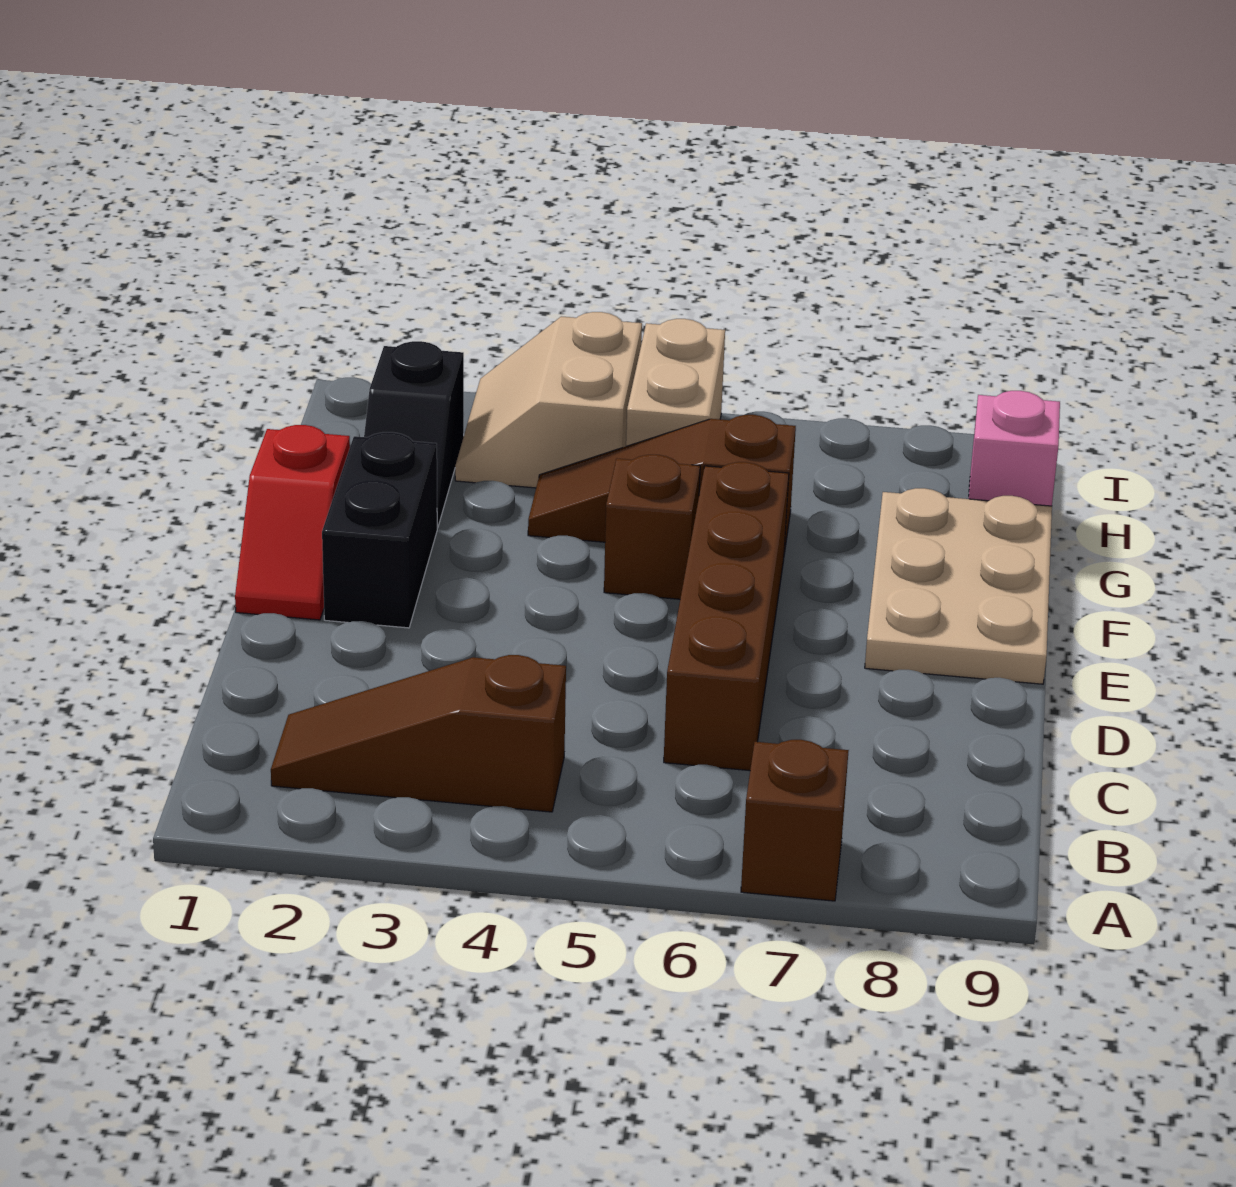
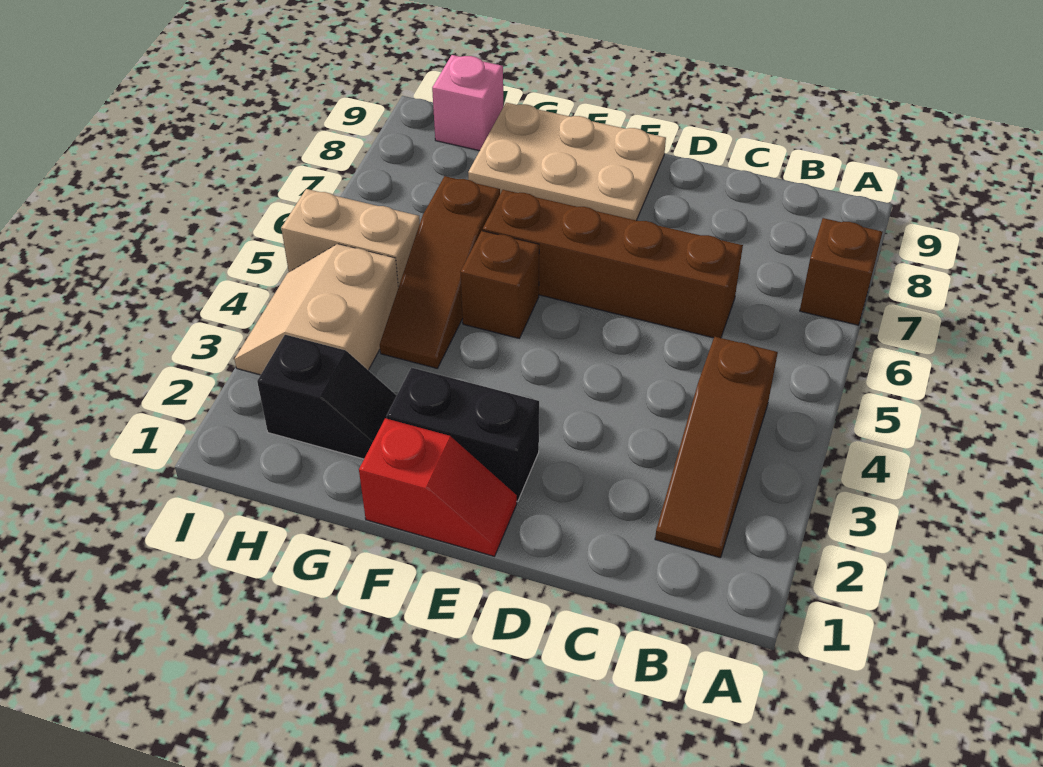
tan 2x2 slope [455,312,642,488] -> tan 2x2 slope turned to [234,244,398,375]

